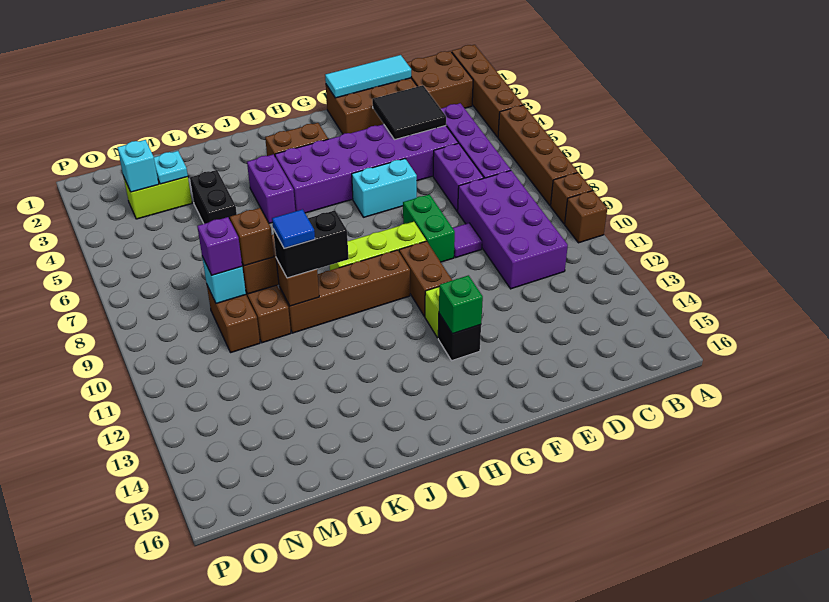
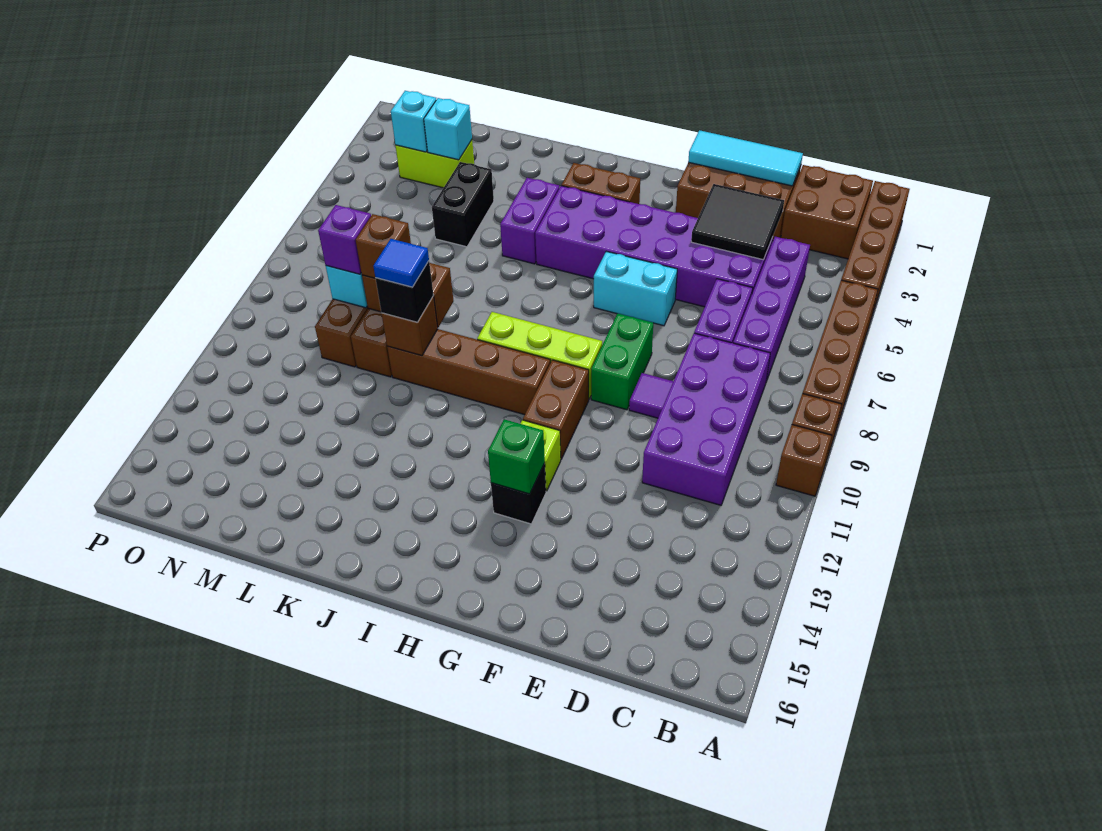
black 1x2 brick [273,210,349,278] -> black 1x1 brick [375,261,433,322]
cyan 1x1 plate [154,151,188,184] -> cyan 1x1 brick [424,98,472,160]

